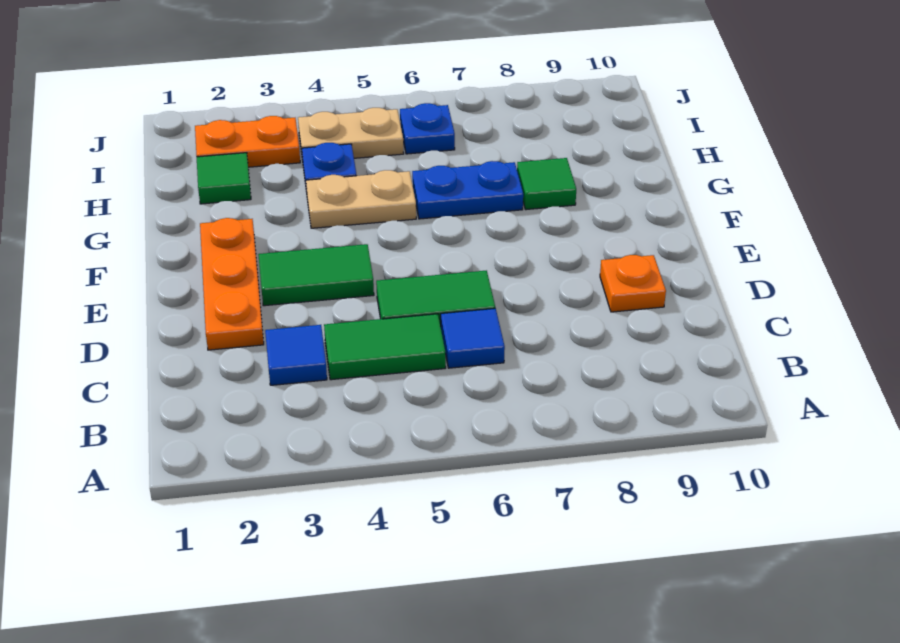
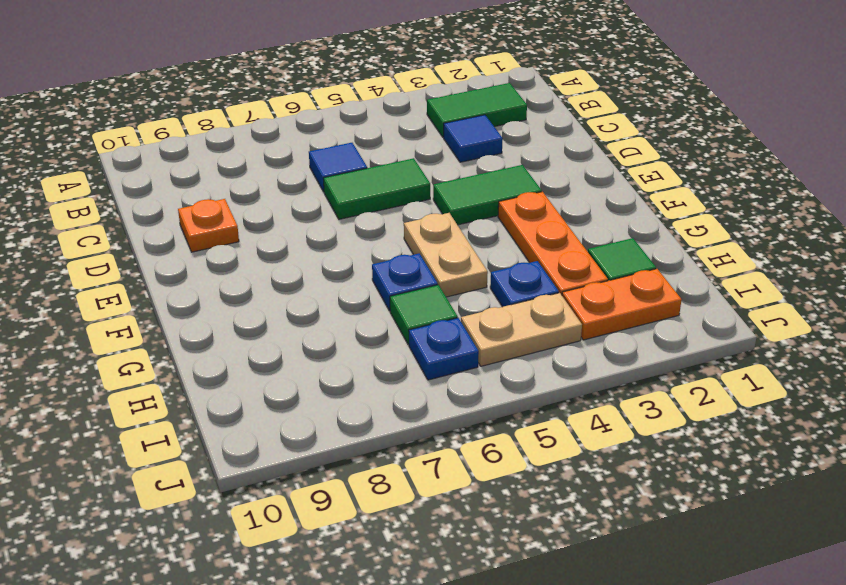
green 1x2 tile [324,314,446,380] -> green 1x2 tile moved to [427,83,527,137]
orange 1x3 plate [200,218,264,350] -> orange 1x3 plate moved to [498,192,608,295]
tan 1x2 plate [306,170,416,228] -> tan 1x2 plate turned to [404,213,488,297]
blue 1x2 plate [412,161,523,219] -> blue 1x1 plate [372,253,438,311]
green 1x1 tile [517,158,576,210] -> green 1x1 tile moved to [390,285,458,344]

